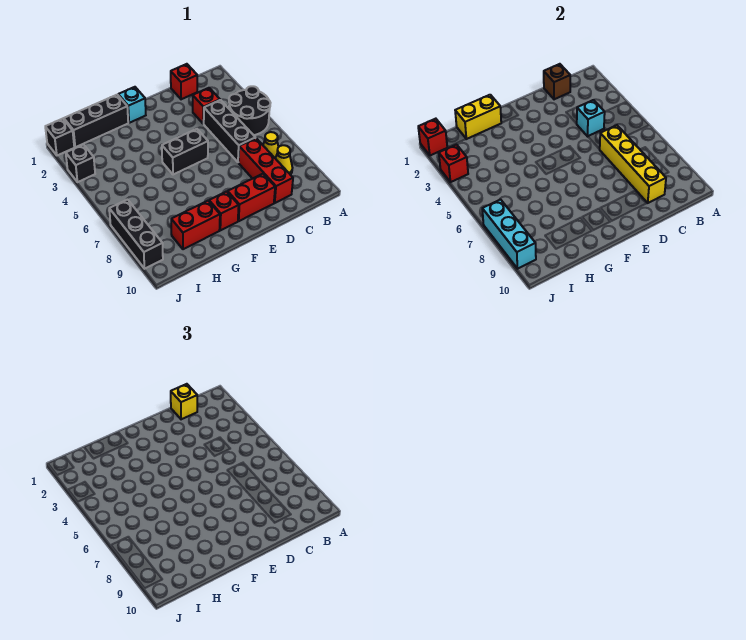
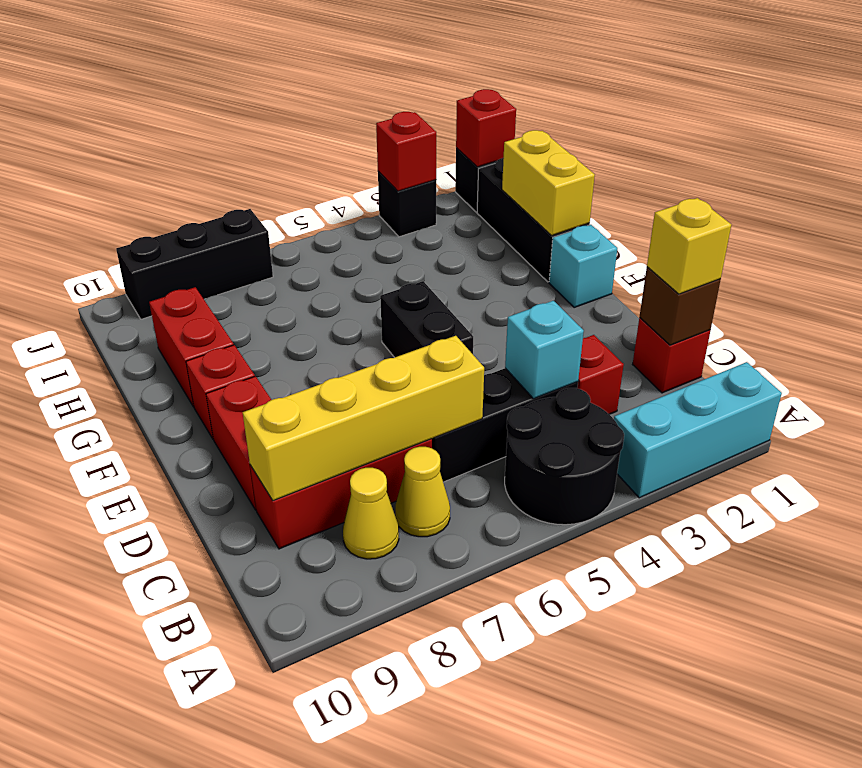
cyan 1x3 brick [482,200,536,269] -> cyan 1x3 brick moved to [614,362,782,498]

